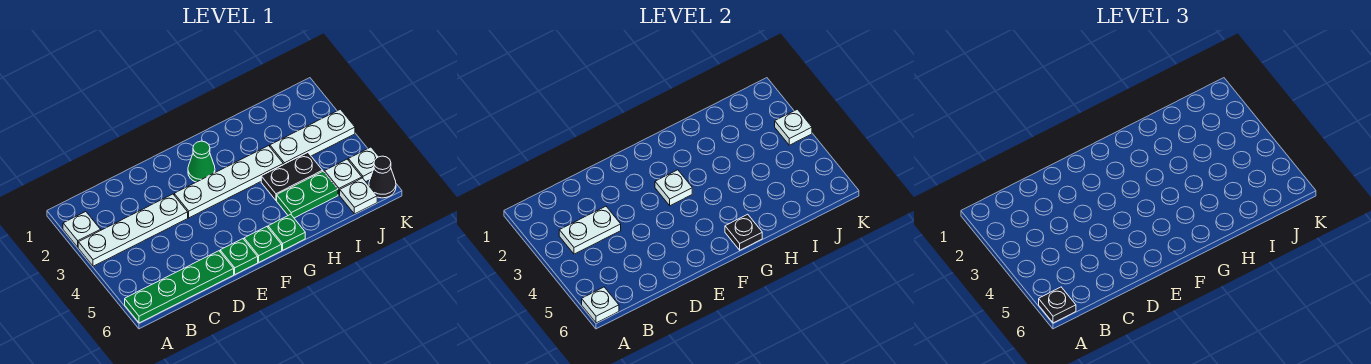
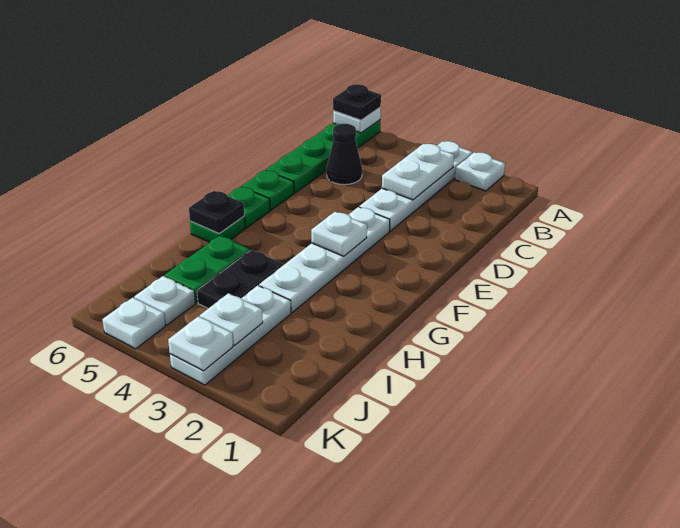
green 1x1 cone [188,141,215,182] -> none
white 1x1 plate [340,178,377,214] -> white 1x1 plate moved to [200,293,263,345]
black 1x1 cone [369,156,396,198] -> black 1x1 cone moved to [326,124,362,185]

